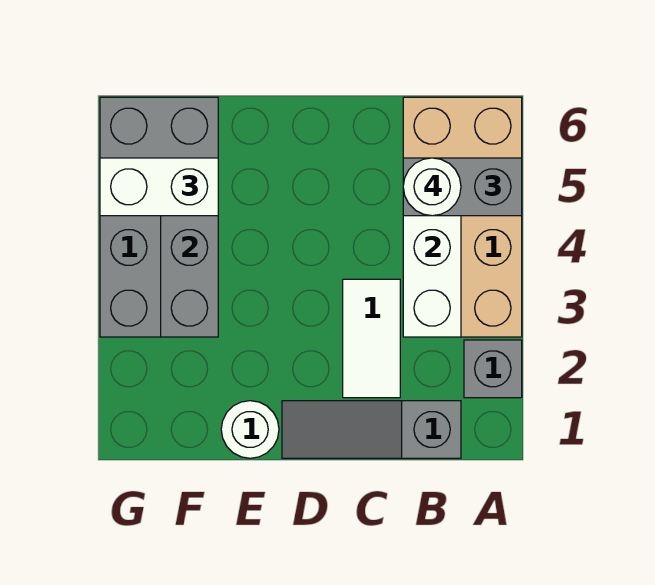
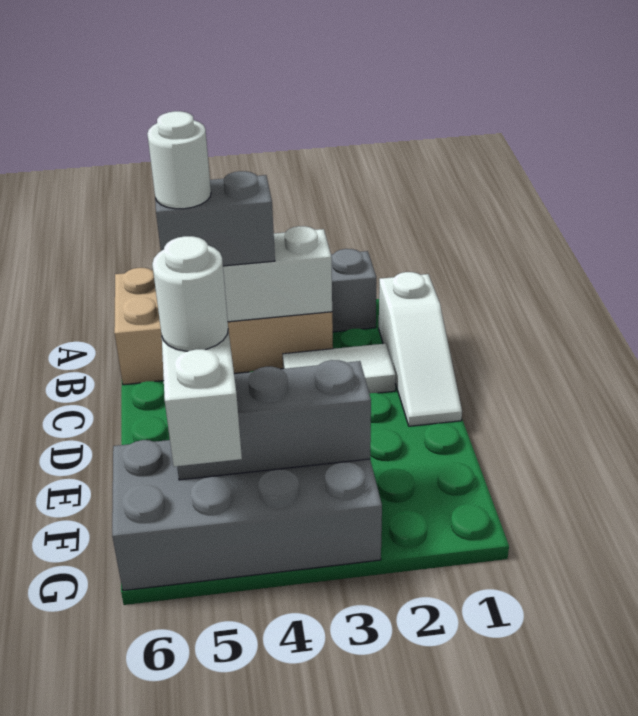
grey 1x2 brick [403,158,522,216] -> grey 1x2 brick turned to [155,171,275,266]
grey 1x3 slope [282,401,461,458] -> white 1x3 slope [379,272,462,426]
white 1x1 round brick [221,401,279,458] -> white 1x1 round brick moved to [152,236,228,351]

